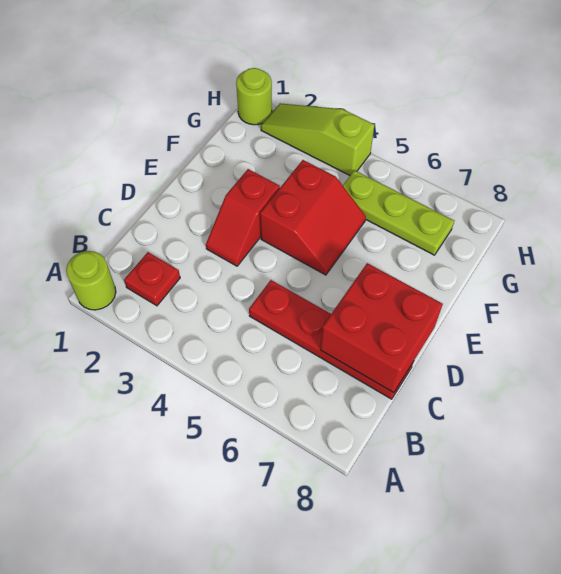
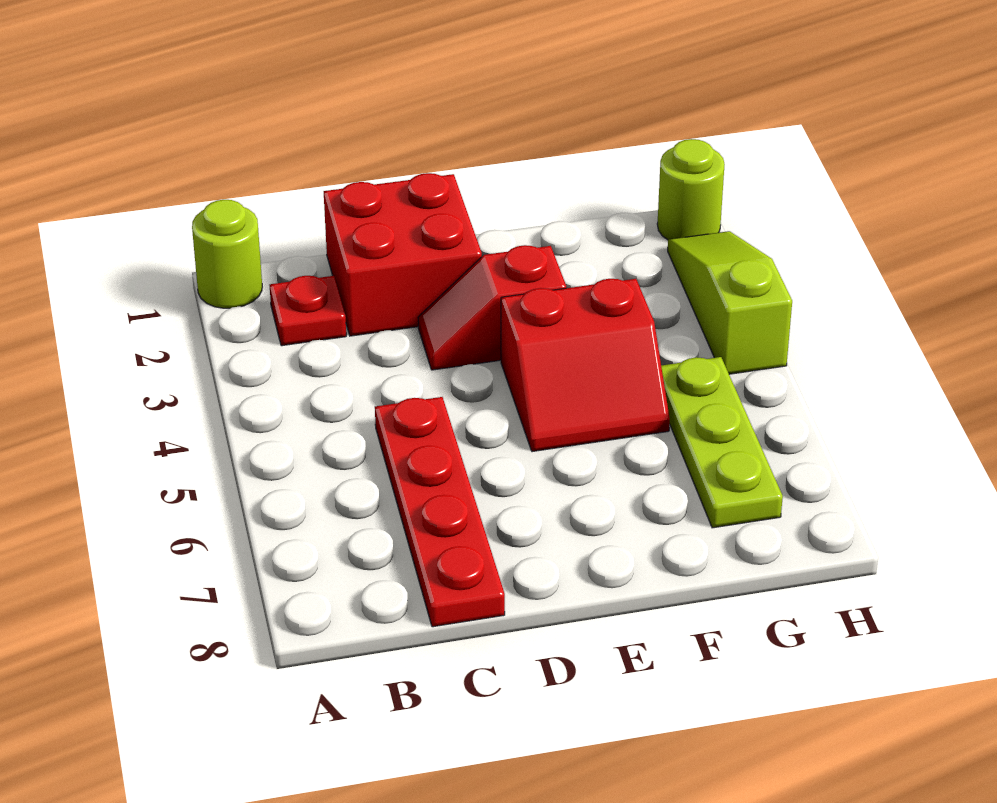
red 2x2 brick [320,263,443,393] -> red 2x2 brick moved to [324,173,482,336]

